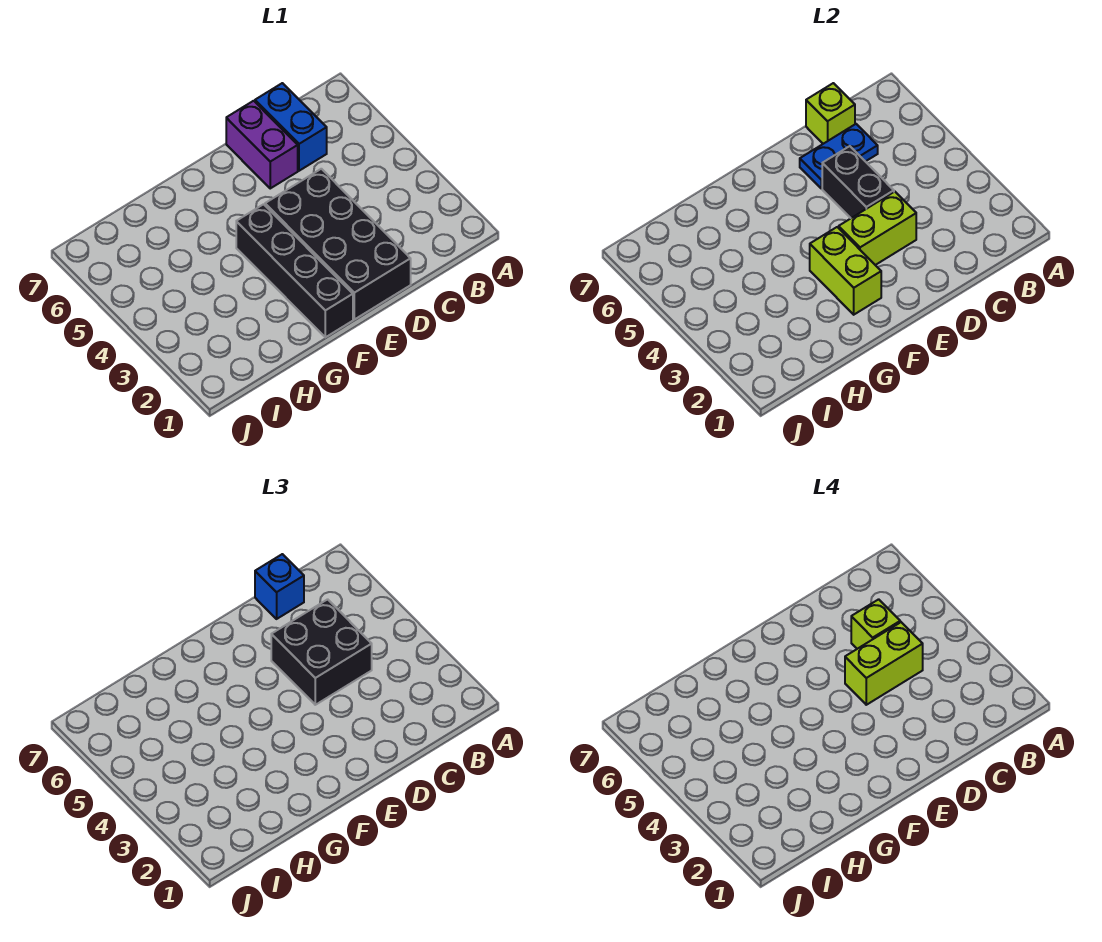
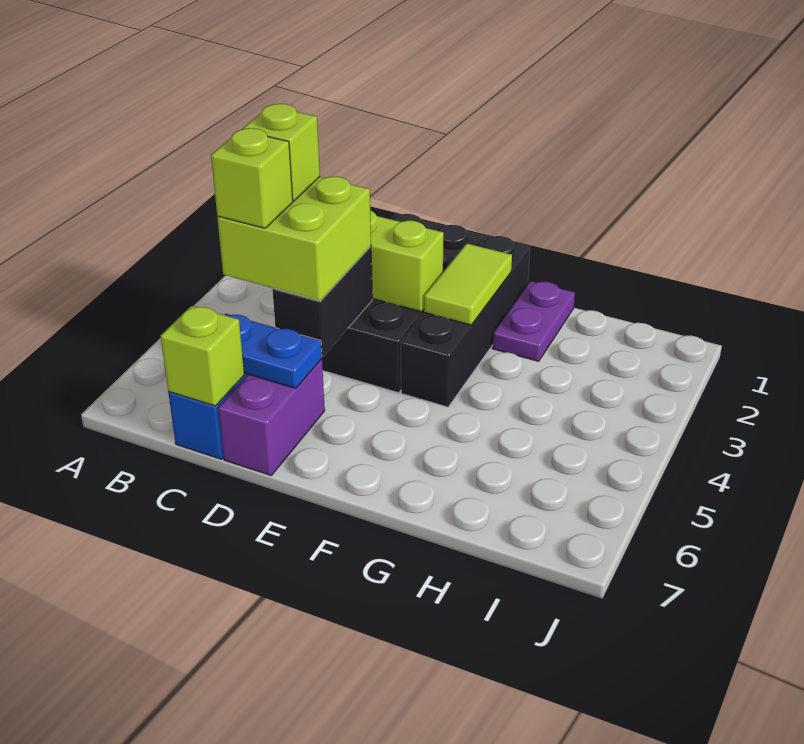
black 2x2 brick [271,599,372,705] -> lime 2x2 brick [217,177,371,301]
lime 1x2 brick [845,622,923,705] -> lime 1x1 brick [242,104,320,201]
blue 1x1 brick [255,554,304,619] -> none
lime 1x2 brick [810,227,881,315] -> lime 1x2 tile [424,243,512,325]
none -> purple 1x2 plate [493,281,575,361]

